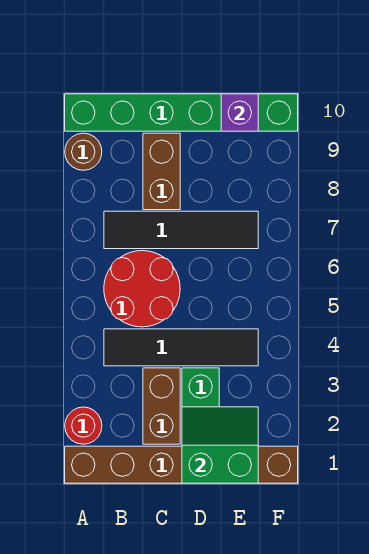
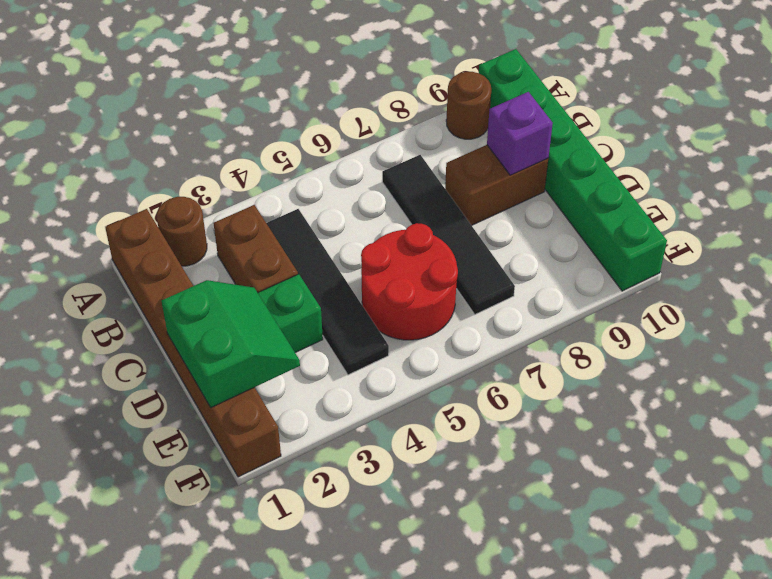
red 1x1 round brick [65,407,102,444] -> brown 1x1 round brick [157,197,207,266]
red 2x2 round brick [104,251,180,327] -> red 2x2 round brick moved to [361,223,458,340]
brown 1x2 brick [143,368,180,444] -> brown 1x2 brick turned to [214,205,298,293]
purple 1x1 brick [221,94,258,131] -> purple 1x1 brick moved to [487,92,553,175]

